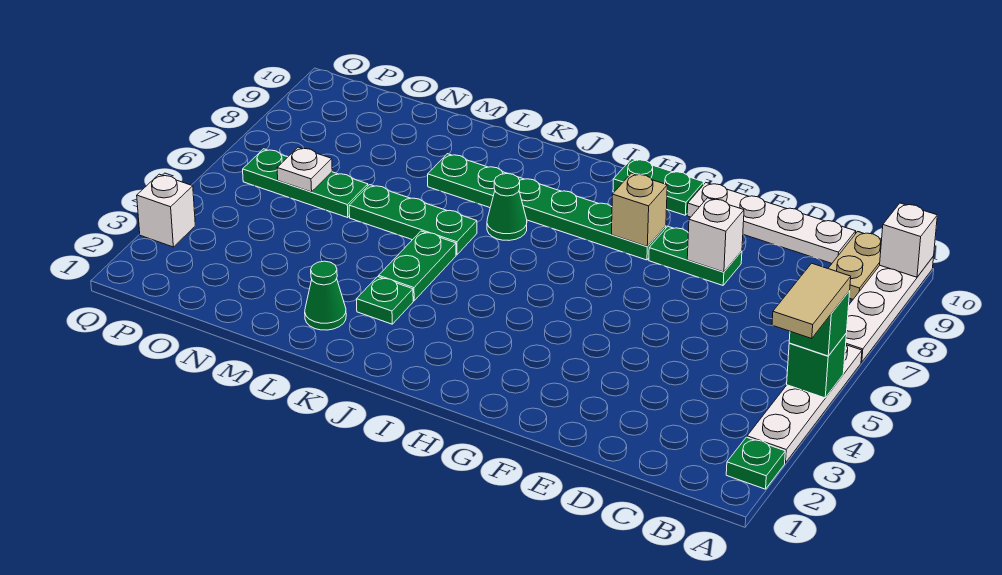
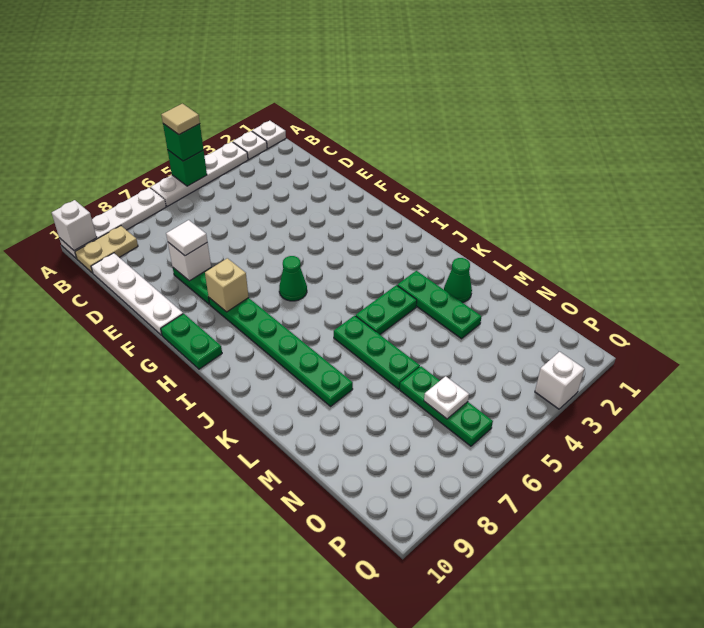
none -> white 1x1 plate [252,121,286,149]
green 1x1 plate [726,437,785,489] -> white 1x1 plate [233,131,267,159]
tan 1x2 tile [772,263,851,338] -> tan 1x1 tile [161,104,200,135]
none -> white 1x1 tile [166,220,207,256]
green 1x1 cone [487,174,527,240] -> green 1x1 cone moved to [279,256,307,301]
green 1x1 plate [356,277,413,324] -> green 1x3 plate [397,271,481,339]

